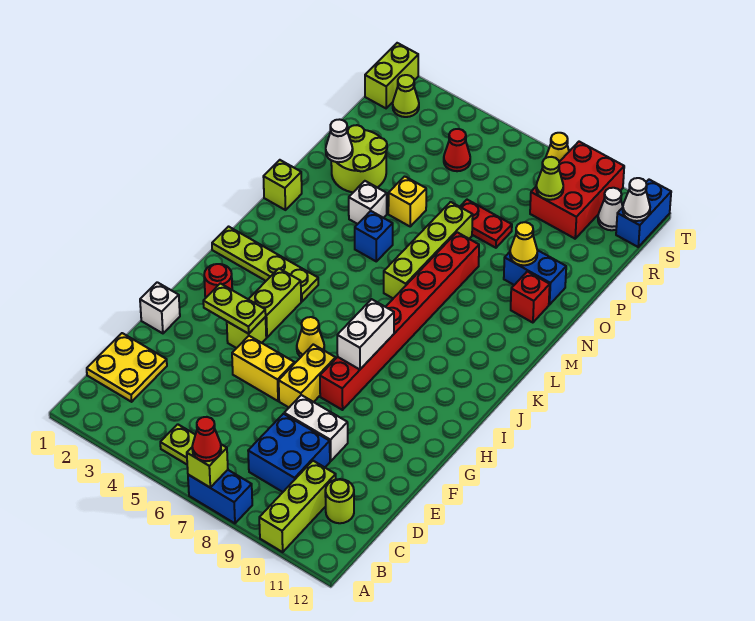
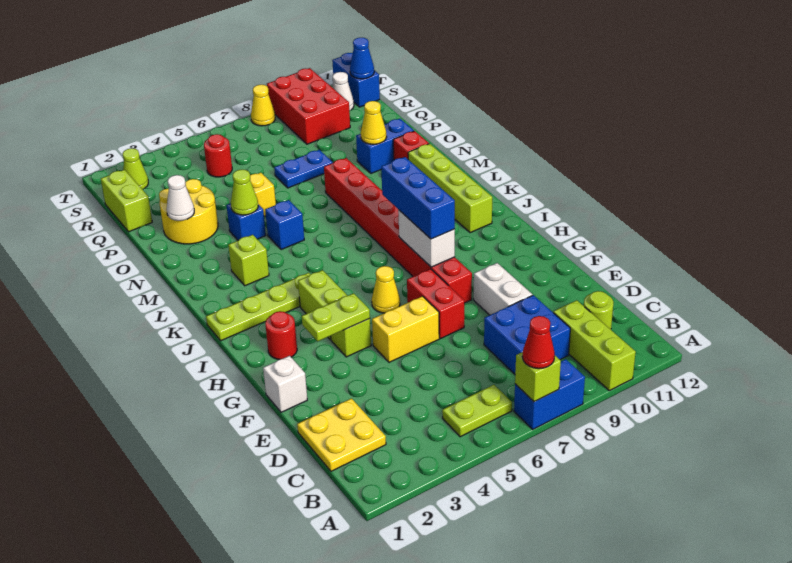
white 1x2 brick [284,395,348,461] -> white 1x2 brick turned to [474,263,532,315]
yellow 1x2 brick [279,344,336,407] -> red 1x2 brick [407,269,464,339]
none -> blue 1x3 brick [381,157,455,239]
lime 1x4 brick [384,202,473,298] -> lime 1x4 brick moved to [408,144,492,233]
lime 1x1 brick [263,160,302,210] -> lime 1x1 brick moved to [228,235,269,286]
white 1x1 brick [349,181,387,224] -> blue 1x1 brick [226,203,266,241]
lime 2x2 round brick [331,125,387,192] -> yellow 2x2 round brick [159,179,218,244]
red 1x2 plate [460,200,512,248] -> blue 1x2 plate [274,150,332,188]
red 1x1 cone [444,129,470,171] -> red 1x1 round brick [204,134,232,177]
lime 1x1 cone [536,157,563,200] -> lime 1x1 cone moved to [231,170,258,215]
lime 1x2 brick [365,43,418,108] -> lime 1x2 brick moved to [101,170,152,232]
white 1x1 cone [623,178,650,221] -> blue 1x1 cone [350,38,374,79]

